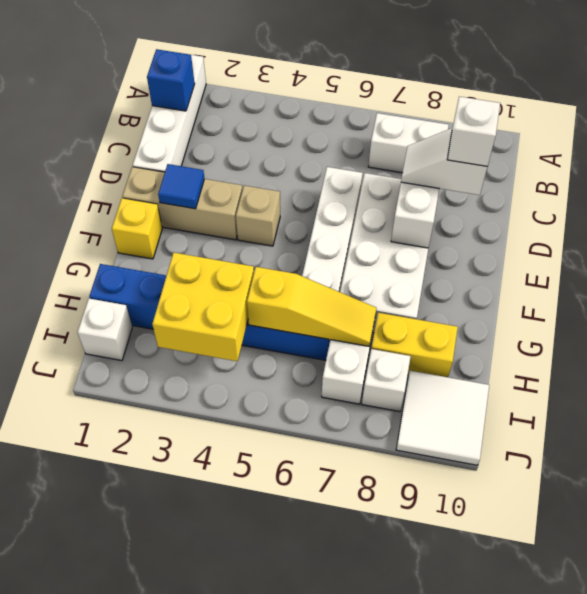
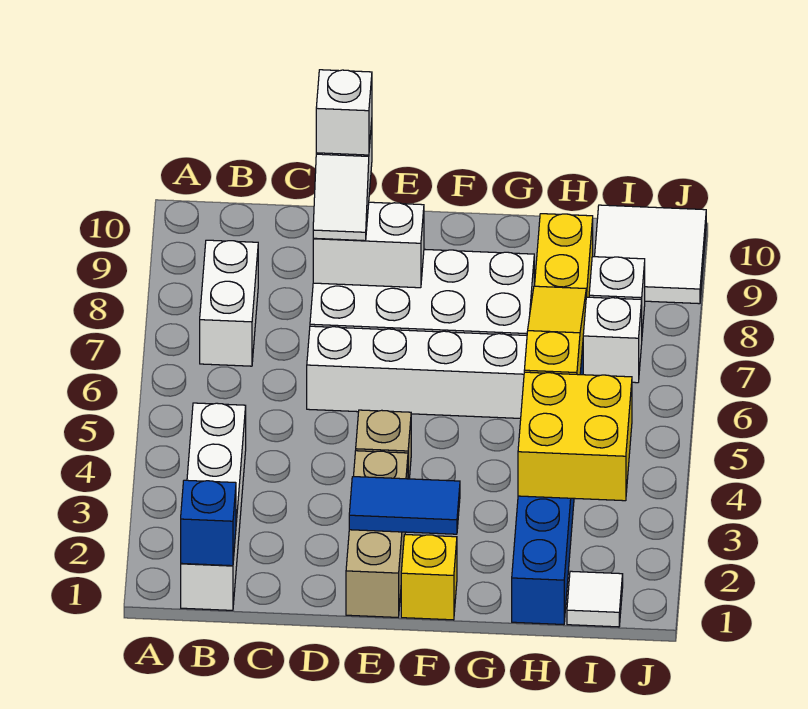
white 1x4 brick [133,55,206,172] -> white 1x4 brick turned to [181,403,246,610]
blue 1x1 tile [158,164,204,209] -> blue 1x2 tile [349,477,460,534]
white 1x1 brick [77,298,132,361] -> white 1x1 tile [567,571,623,627]

